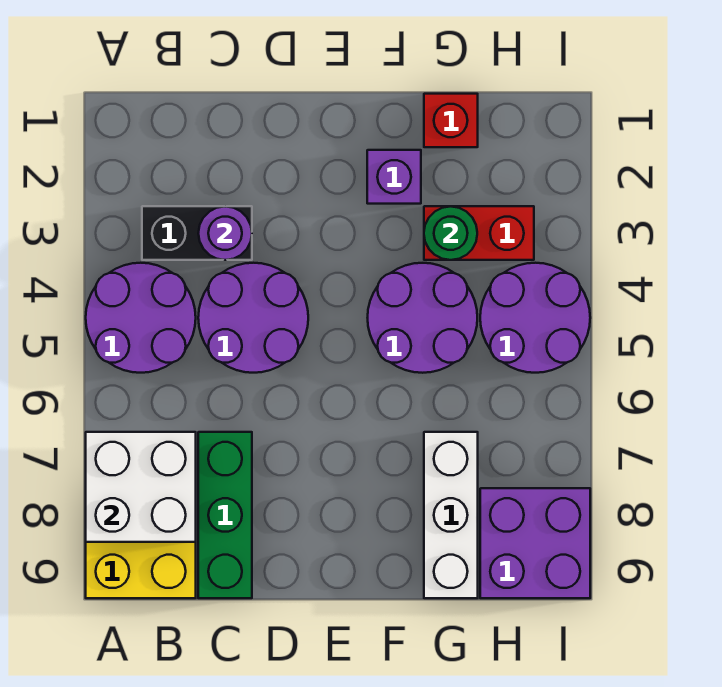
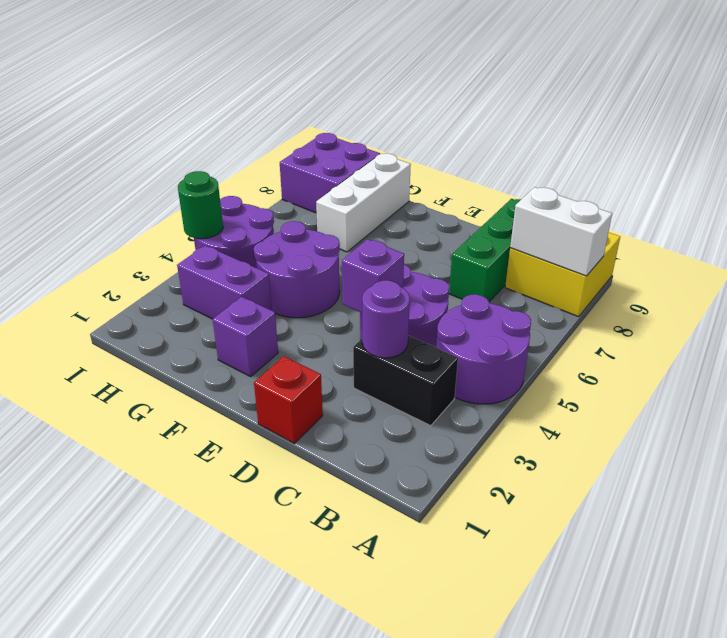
white 2x2 brick [86,432,196,542] -> white 1x2 brick [510,187,612,276]
none -> purple 1x1 brick [342,239,404,313]
red 1x1 brick [424,94,478,147] -> red 1x1 brick moved to [254,356,323,443]
red 1x2 brick [424,206,534,260] -> purple 1x2 brick [177,245,272,319]
green 1x1 round brick [424,206,477,260] -> green 1x1 round brick moved to [178,171,223,239]

